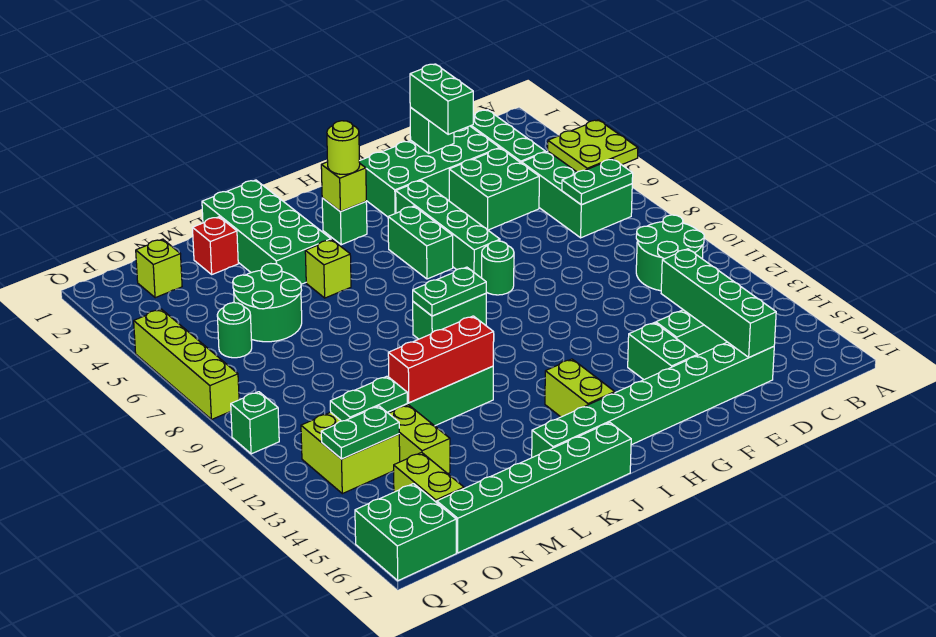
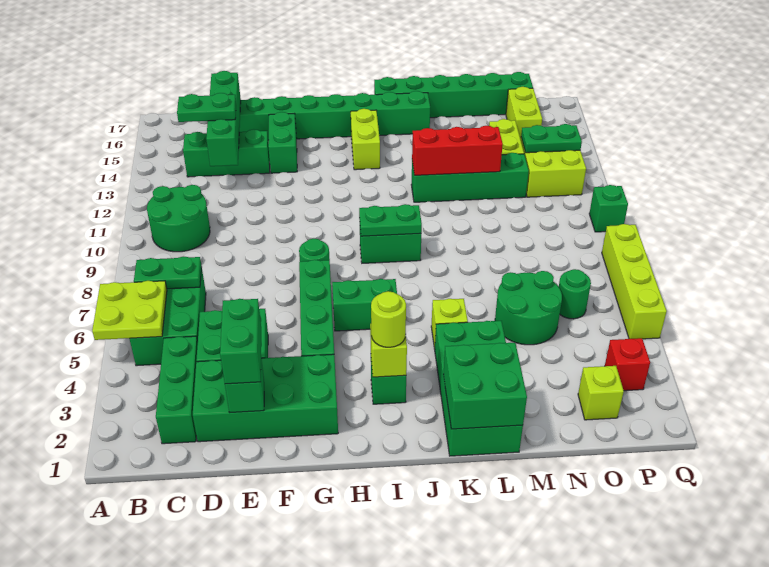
green 1x2 brick [388,206,453,279] -> green 1x2 brick turned to [332,279,397,331]
red 1x1 brick [193,217,238,274] -> red 1x1 brick moved to [605,338,650,391]
green 1x2 plate [330,376,407,421] -> green 1x2 plate moved to [177,93,236,122]
green 2x2 brick [355,484,456,581] -> green 2x2 brick moved to [443,342,527,429]

